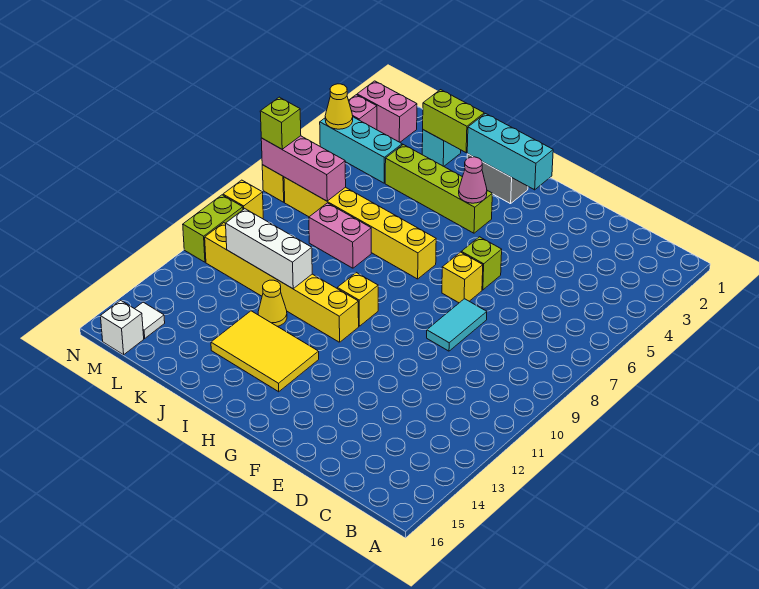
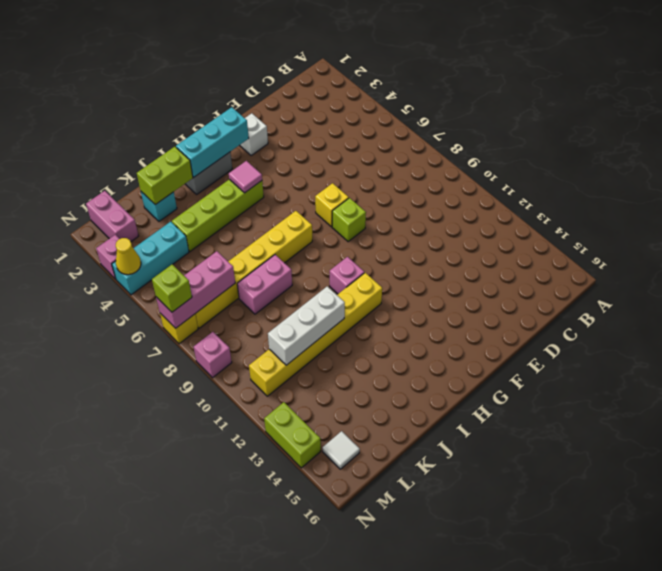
cyan 1x2 tile [427,299,487,351] -> none
lime 1x1 brick [461,237,502,290] -> lime 1x1 brick moved to [332,198,366,241]
pink 1x1 cone [459,157,487,203] -> pink 1x1 tile [229,161,262,193]
yellow 1x1 brick [337,273,378,326] -> pink 1x1 brick [330,257,364,294]
yellow 2x3 tile [211,311,319,392] -> none
yellow 1x1 cone [258,280,287,326] -> none
pink 1x2 brick [357,81,417,142] -> pink 1x2 brick turned to [86,191,139,241]
white 1x1 brick [100,300,144,355] -> white 1x1 brick moved to [240,113,268,155]
yellow 1x1 brick [223,180,263,219] -> pink 1x1 brick [194,332,232,378]
lime 1x2 brick [183,195,243,262] -> lime 1x2 brick moved to [264,402,321,468]

